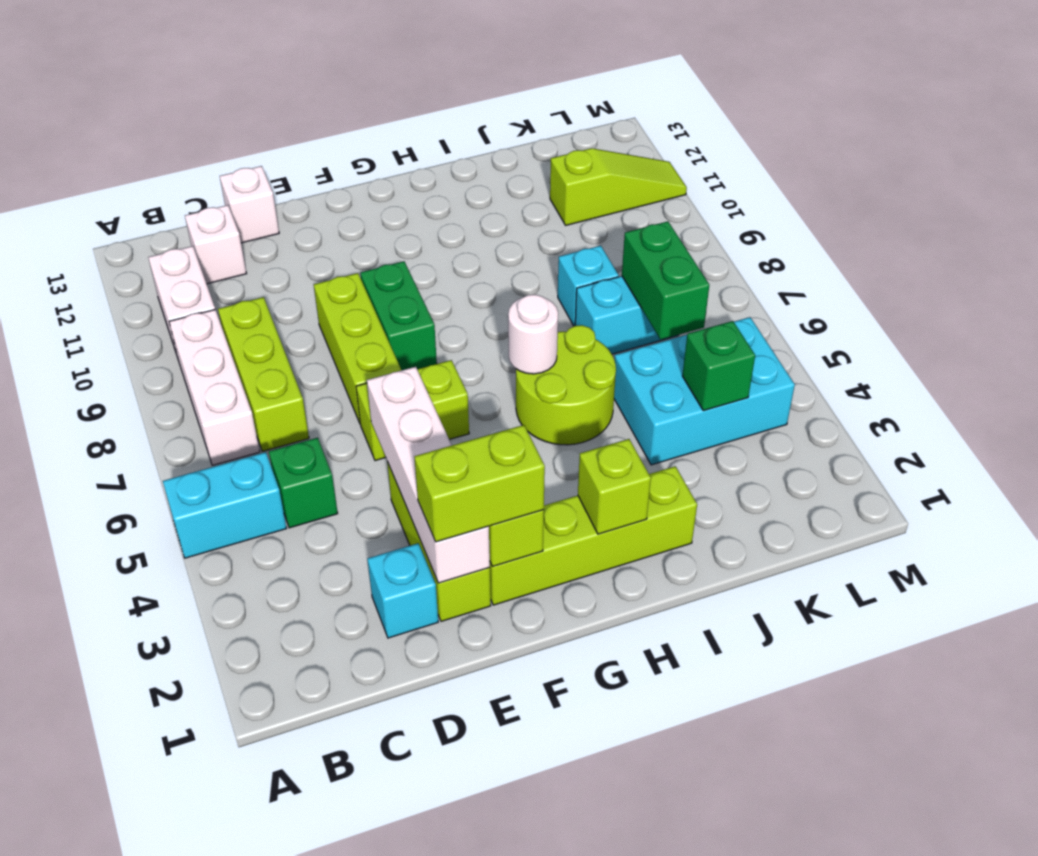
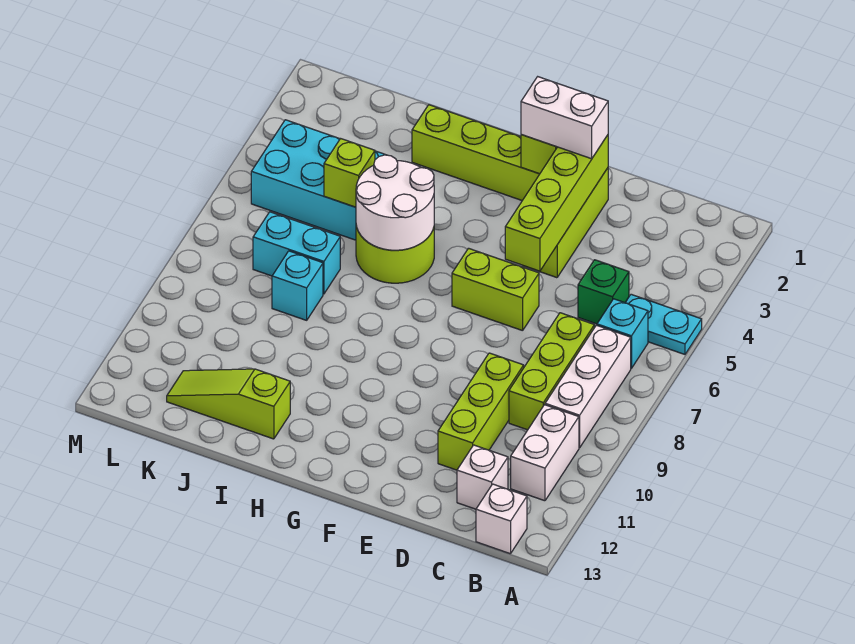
cyan 1x2 brick [163,452,287,558] -> cyan 1x2 plate [625,294,702,354]
cyan 1x1 brick [367,543,438,638] -> cyan 1x1 brick moved to [597,299,648,368]
white 1x1 brick [220,166,279,243] -> white 1x1 brick moved to [476,484,527,554]
white 1x4 brick [367,367,490,583] -> lime 1x4 brick [505,135,608,271]
lime 1x2 brick [414,425,545,542] -> white 1x2 brick [521,77,608,159]
lime 1x3 brick [314,273,401,423] -> lime 1x3 brick moved to [438,353,524,470]
green 1x2 brick [361,261,437,370] -> none
lime 1x1 brick [578,439,651,534] -> lime 1x1 brick moved to [324,139,375,207]
white 1x1 round brick [508,295,558,374] -> white 2x2 round brick [356,155,434,250]
green 1x1 brick [682,321,755,411] -> none
green 1x2 brick [622,221,709,340] -> none
lime 1x3 slope [550,148,687,225] -> lime 1x3 slope moved to [167,369,290,439]

